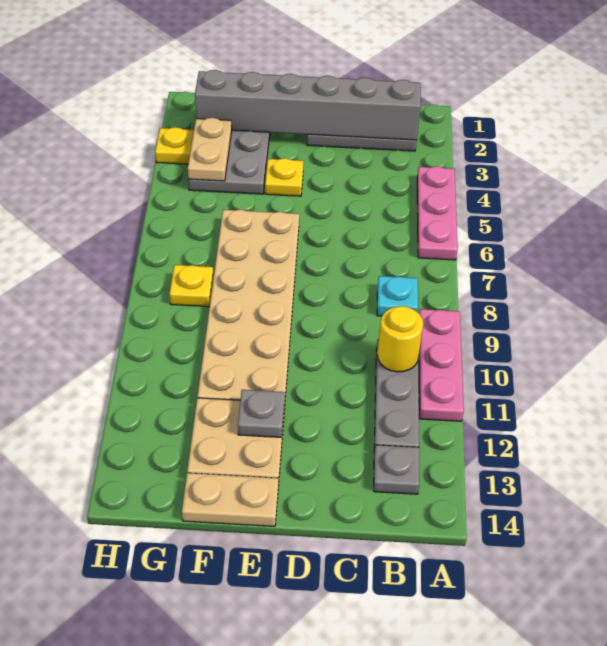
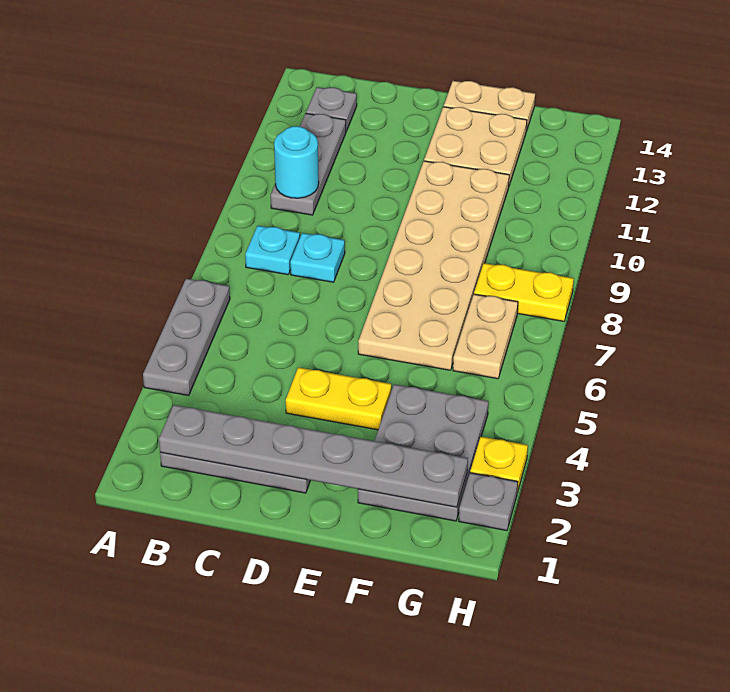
pink 1x3 plate [417,166,458,260] -> grey 1x3 plate [143,279,230,396]
pink 1x3 plate [419,309,464,421] -> none
grey 1x6 brick [195,70,421,140] -> grey 1x6 plate [159,405,468,507]
yellow 1x1 round brick [377,306,423,372] -> cyan 1x1 round brick [274,126,319,198]
none -> cyan 1x1 plate [290,233,345,282]
yellow 1x1 plate [265,158,304,196] -> yellow 1x2 plate [286,367,391,430]
grey 1x1 plate [238,390,285,437] -> grey 1x1 plate moved to [459,473,518,531]
tan 1x2 plate [188,118,232,181] -> tan 1x2 plate moved to [453,294,518,379]
yellow 1x1 plate [169,265,214,307] -> yellow 1x2 plate [474,263,574,321]

